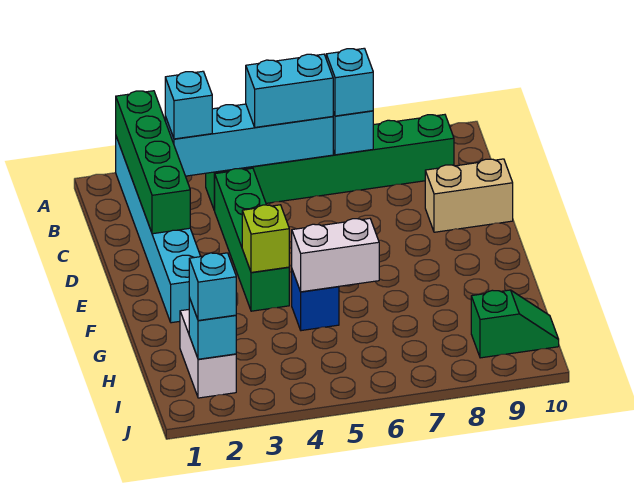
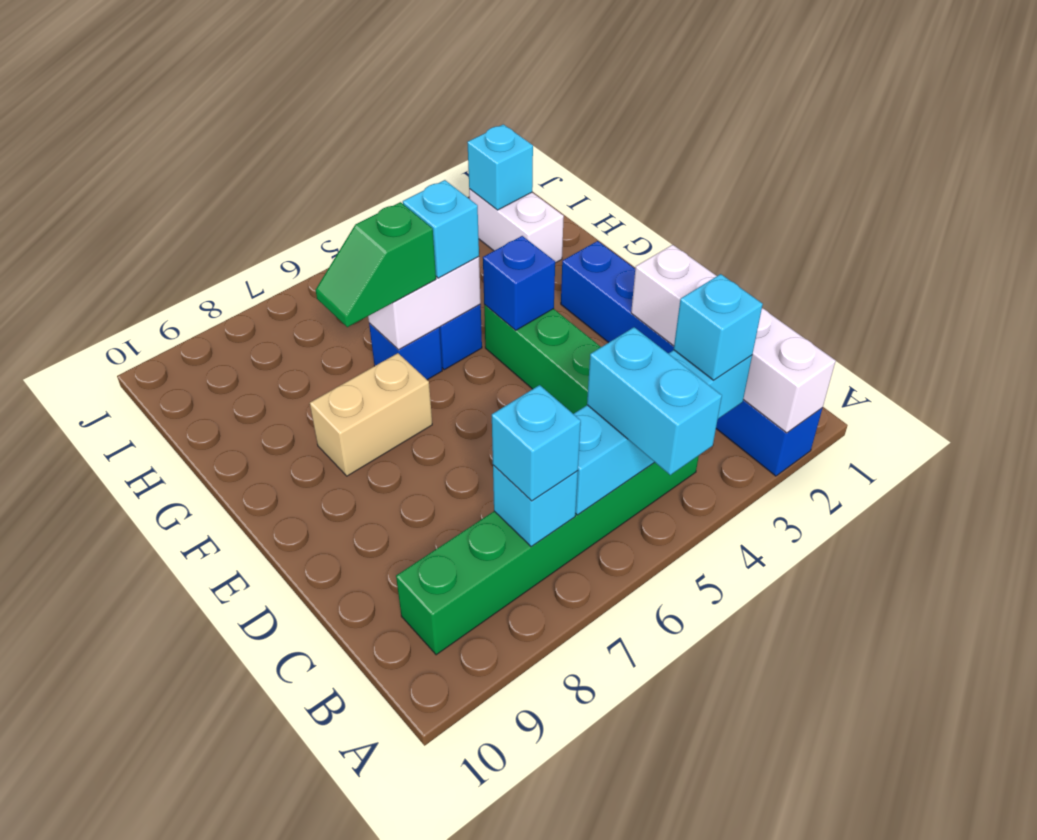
cyan 1x6 brick [116,137,201,323] -> blue 1x6 brick [561,241,822,476]
green 1x4 brick [116,91,190,234] -> white 1x4 brick [631,245,836,433]
cyan 1x2 brick [246,54,333,127] -> cyan 1x2 brick turned to [587,327,722,475]
tan 1x2 brick [425,159,513,232] -> tan 1x2 brick moved to [310,353,432,476]
lime 1x1 brick [242,205,289,272] -> blue 1x1 brick [483,236,555,330]
none -> blue 1x1 brick [369,323,442,380]
cyan 1x1 brick [189,253,236,321] -> cyan 1x1 brick moved to [403,180,479,278]
green 1x2 slope [471,290,559,358] -> green 1x2 slope moved to [316,202,436,327]

